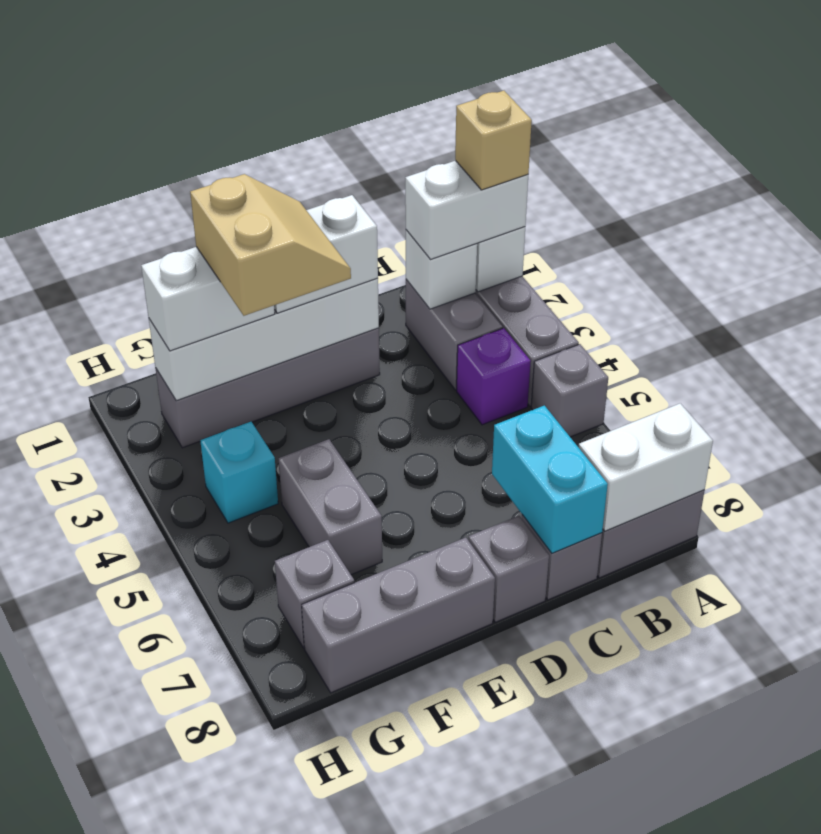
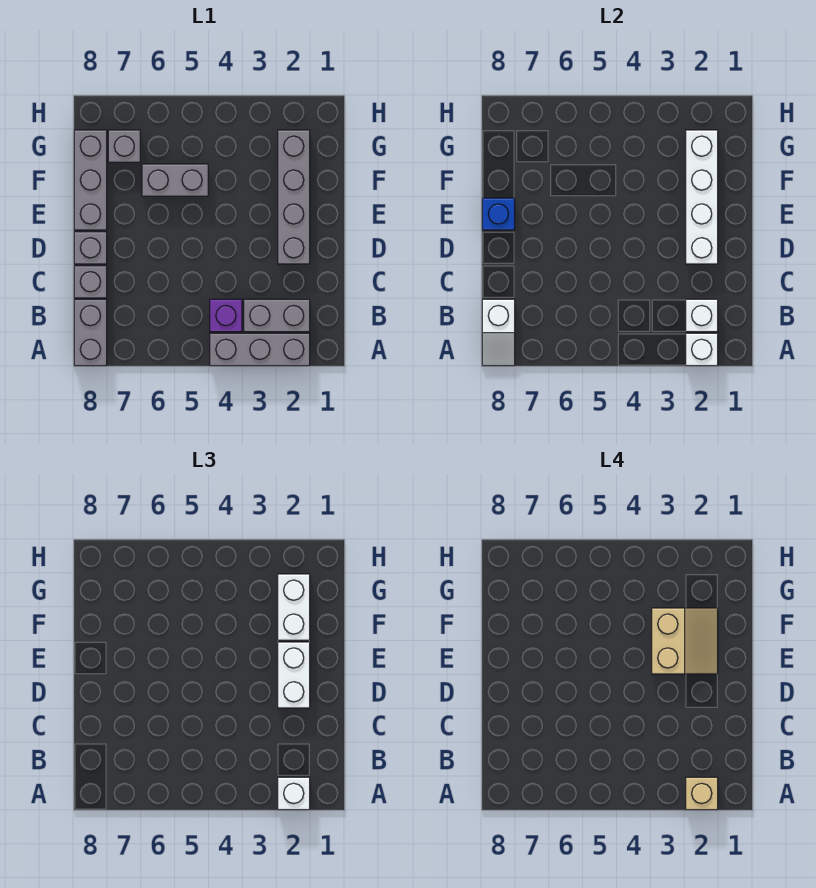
white 1x2 brick [405,161,528,260] -> white 1x1 brick [278,777,310,810]
grey 1x1 brick [531,344,608,437] -> none
white 1x2 brick [579,403,713,531] -> white 1x2 slope [482,299,515,366]
cyan 1x2 brick [492,406,608,553] -> none
tan 2x2 slope [190,174,351,316] -> tan 2x2 slope turned to [652,608,718,674]
none -> blue 1x1 brick [482,198,515,230]
cyan 1x1 brick [200,422,278,523] -> none

